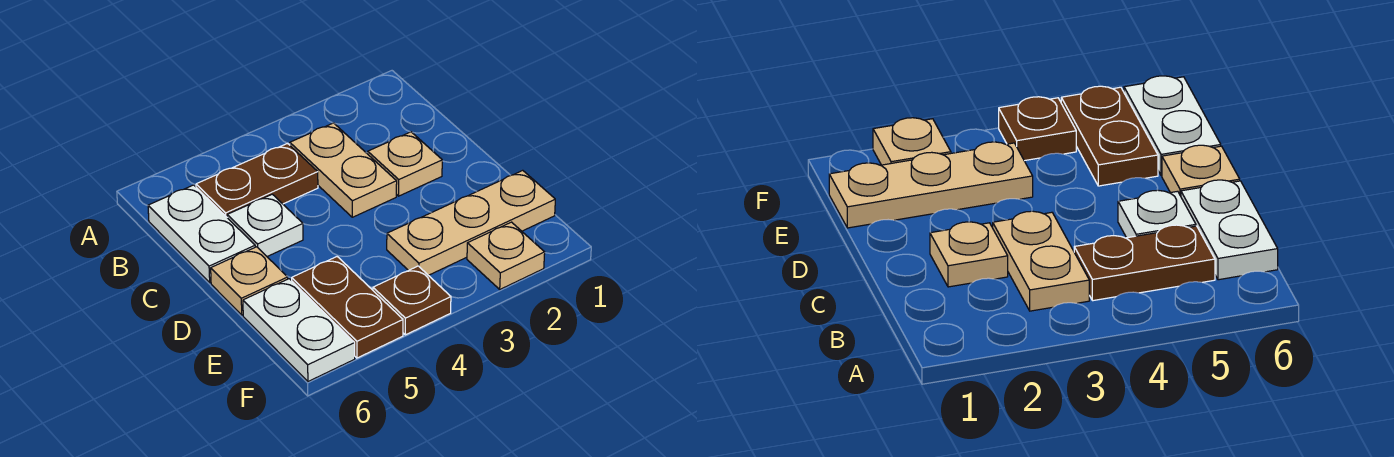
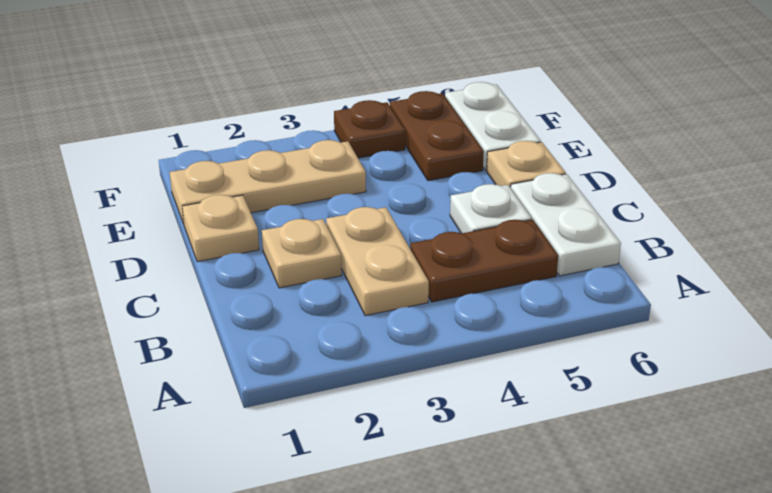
tan 1x1 plate [467,222,545,289] -> tan 1x1 plate moved to [182,195,259,262]

